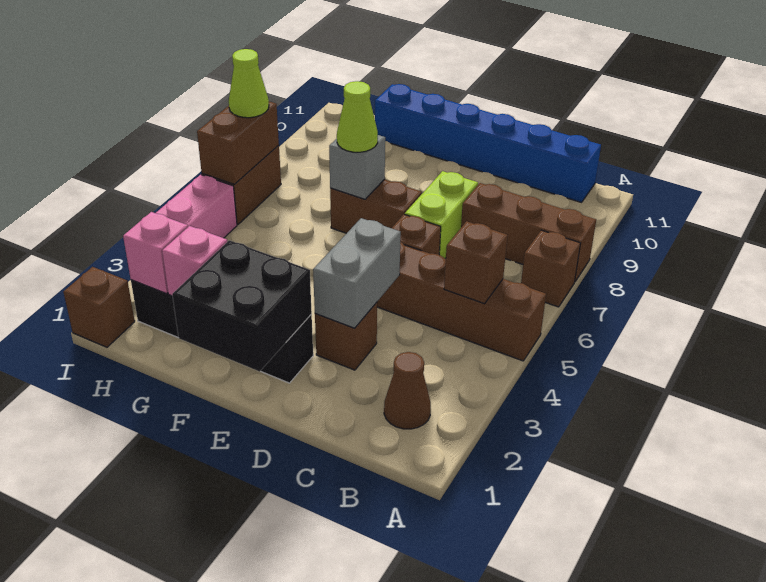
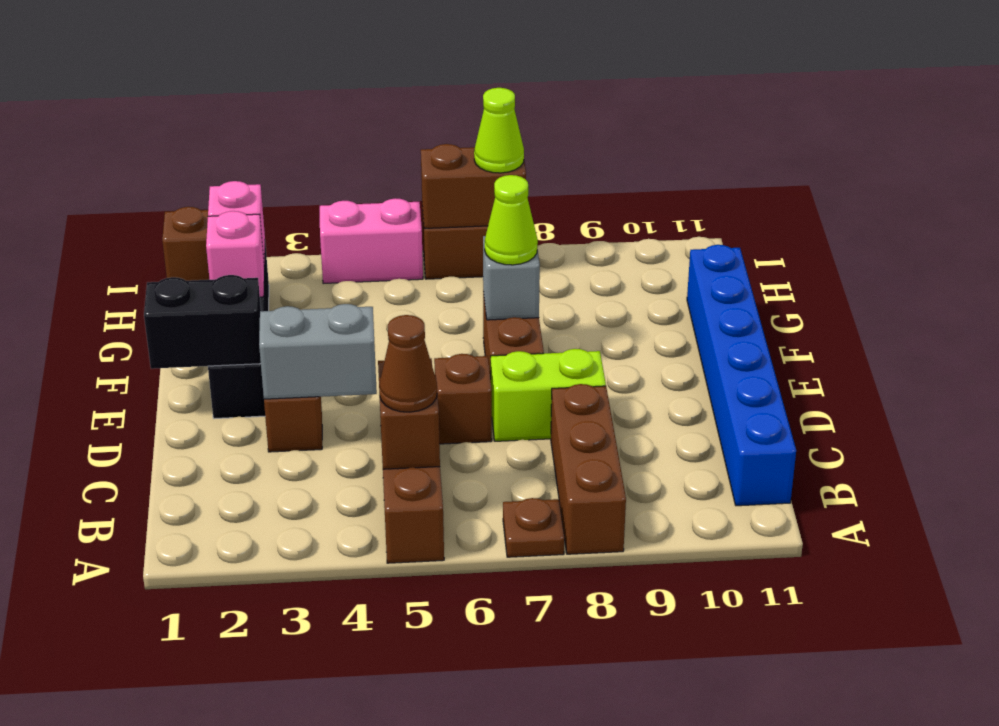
brown 1x1 brick [521,230,580,307] -> brown 1x1 plate [503,498,564,557]
brown 1x1 cone [384,352,431,429] -> brown 1x1 cone moved to [379,315,437,412]
black 2x2 brick [172,240,312,371] -> black 1x2 brick [144,275,261,369]

